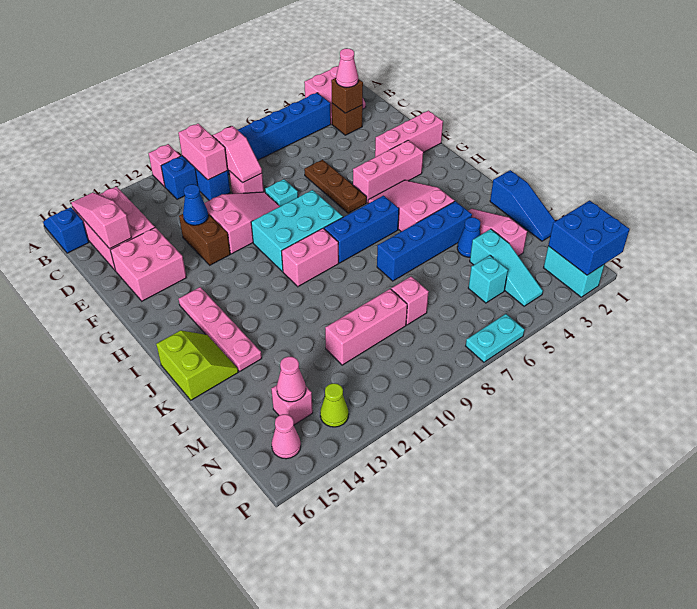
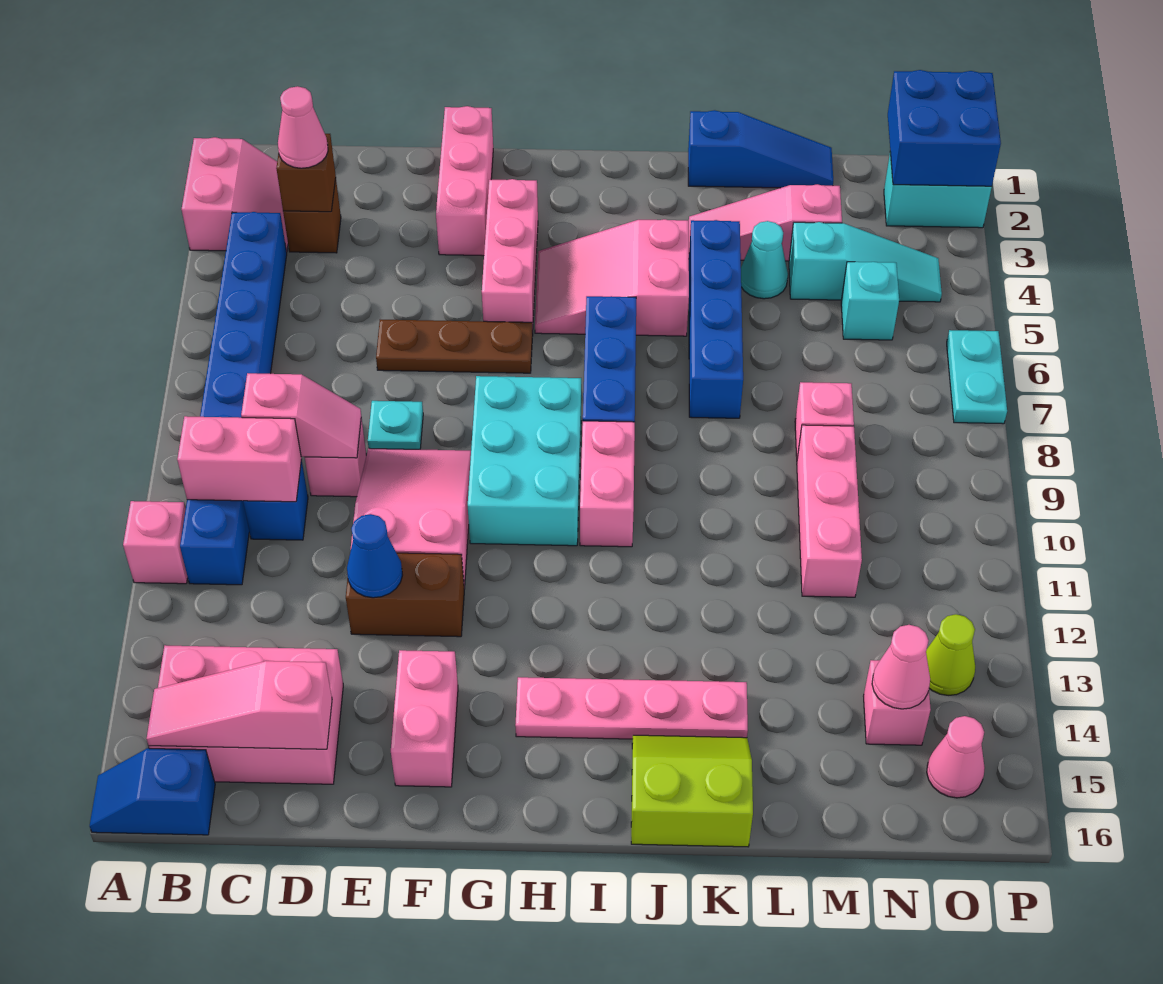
pink 2x2 brick [110,227,186,301] -> pink 1x2 brick [391,650,458,787]
blue 1x1 cone [457,217,481,257] -> cyan 1x1 cone [741,221,788,299]

